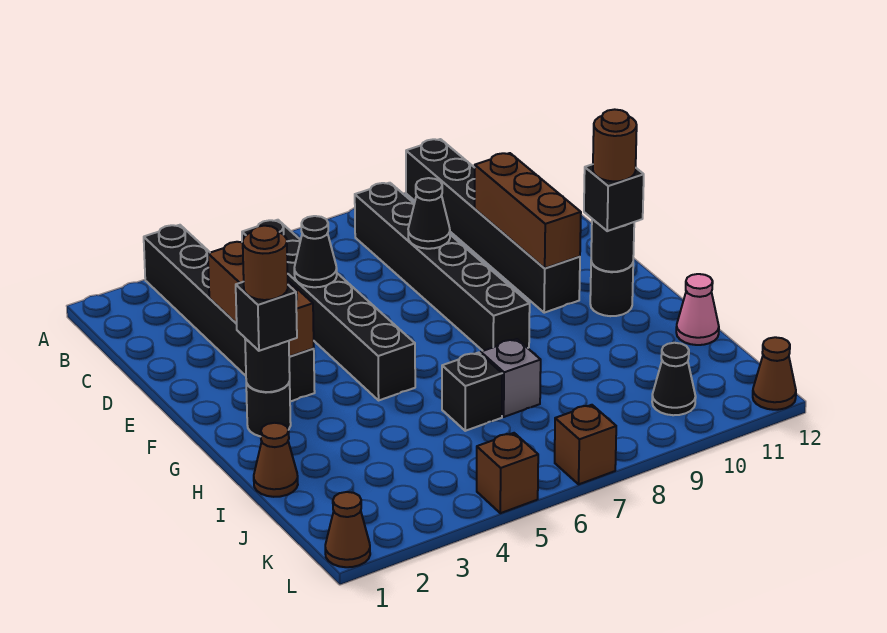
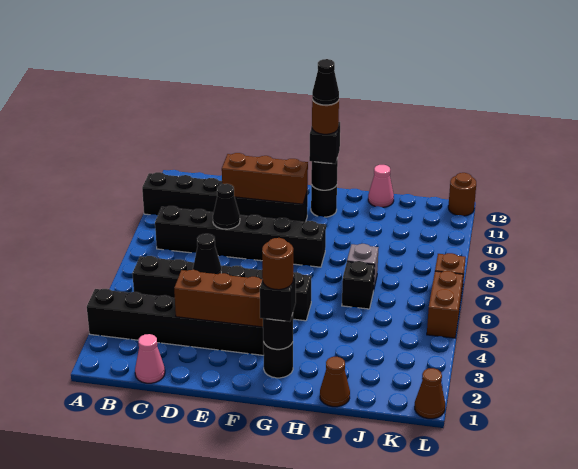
none -> pink 1x1 cone [135,334,165,383]
black 1x1 cone [652,343,696,415] -> black 1x1 cone moved to [312,59,339,105]
brown 1x1 brick [477,433,538,513] -> brown 1x2 brick [427,271,463,338]
brown 1x1 cone [753,337,796,410] -> brown 1x1 round brick [448,173,476,216]

